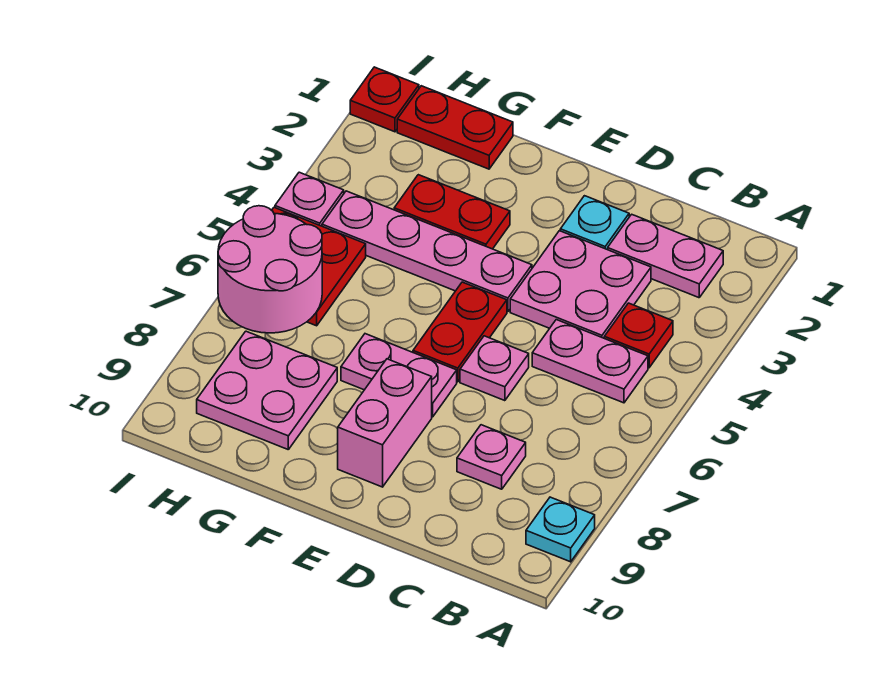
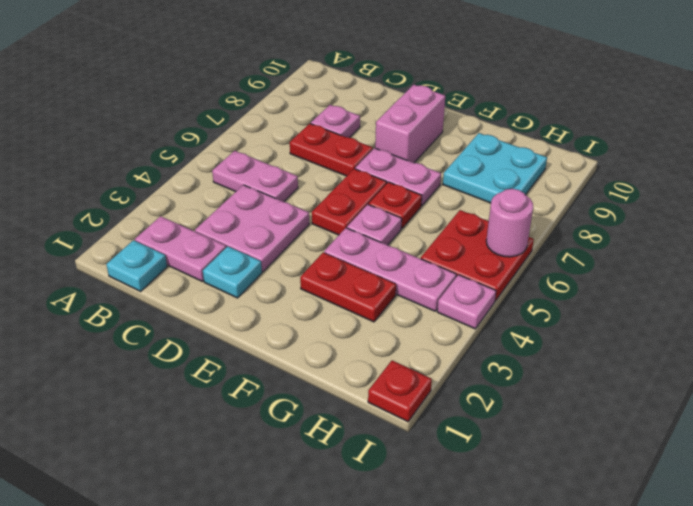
cyan 1x1 plate [526,497,595,562] -> cyan 1x1 plate moved to [106,240,167,291]
red 1x1 plate [604,303,673,368] -> red 1x1 plate moved to [369,182,422,229]
pink 1x1 plate [460,336,529,401] -> pink 1x1 plate moved to [347,204,402,245]
pink 1x4 plate [322,191,532,312] -> pink 1x3 plate [324,228,456,311]
red 1x2 plate [397,86,513,169] -> red 1x2 plate moved to [290,124,373,176]
pink 2x2 plate [197,331,337,449] -> cyan 2x2 plate [443,133,547,203]
pink 2x2 round brick [218,206,322,333] -> pink 1x1 round brick [486,189,533,257]

